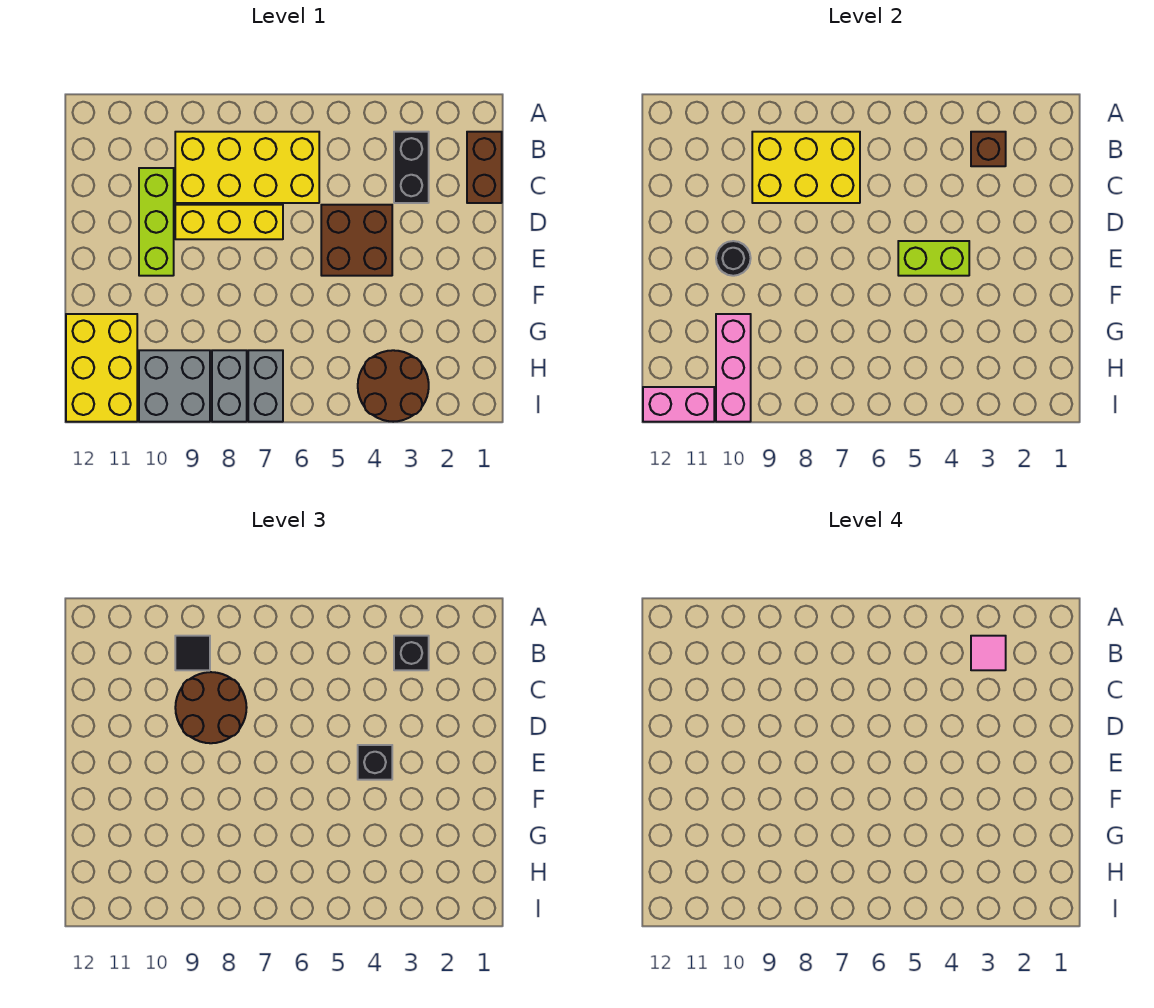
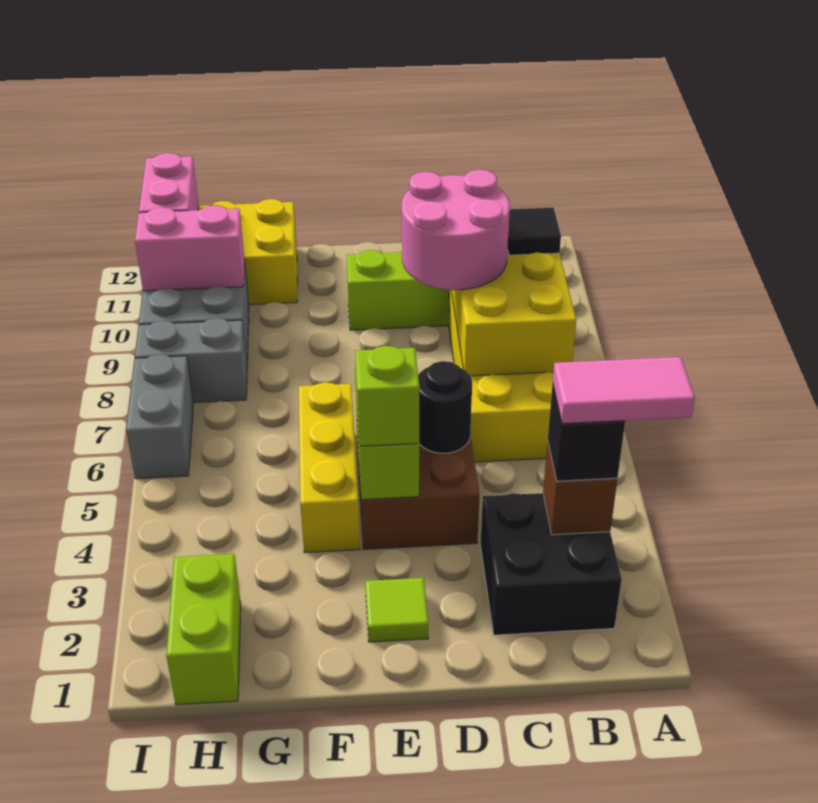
brown 1x2 brick [467,132,502,203] -> none
black 1x2 brick [394,132,429,203] -> black 2x2 brick [480,493,622,635]
pink 1x1 tile [971,636,1006,670] -> pink 1x2 tile [553,357,695,424]
brown 2x2 round brick [175,672,247,743] -> pink 2x2 round brick [402,170,510,290]
yellow 1x3 brick [175,205,283,239] -> yellow 1x3 brick moved to [299,382,360,553]
none -> lime 1x1 tile [365,578,428,642]
black 1x1 brick [358,745,392,780] -> lime 1x1 brick [355,346,420,446]
black 1x1 round brick [716,241,751,276] -> black 1x1 round brick moved to [418,361,472,453]
pink 1x3 brick [716,314,751,422] -> pink 1x2 brick [135,205,244,291]
none -> lime 1x2 brick [166,554,241,705]
brown 2x2 round brick [358,350,429,422] -> none
grey 1x2 brick [248,350,283,422] -> grey 1x2 brick turned to [126,354,194,479]

